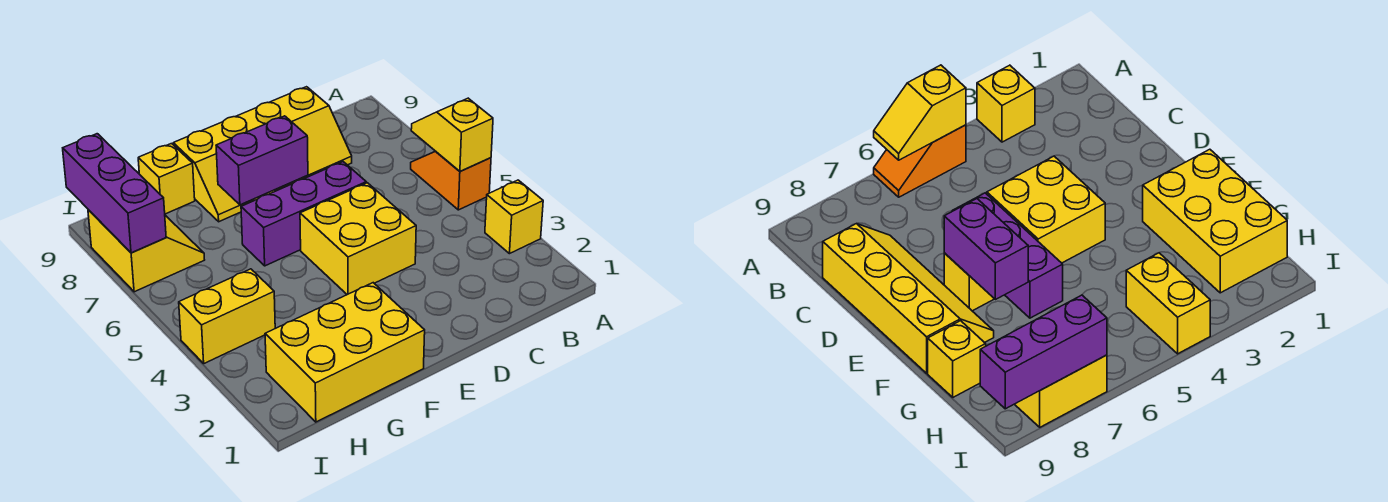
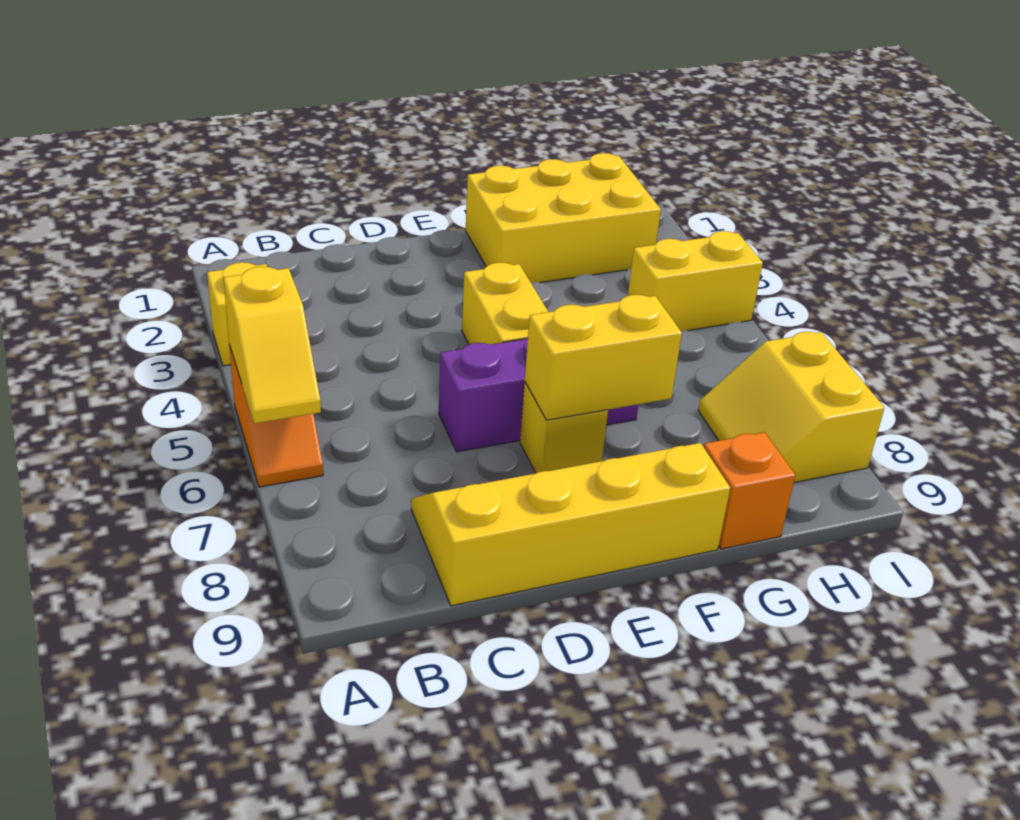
yellow 2x2 brick [300,183,416,295] -> yellow 1x2 brick [462,262,548,345]
purple 1x2 brick [216,116,308,205] -> yellow 1x2 brick [525,295,682,420]
yellow 1x1 brick [138,144,195,214] -> orange 1x1 brick [704,432,795,549]
purple 1x3 brick [63,134,166,253] -> none

